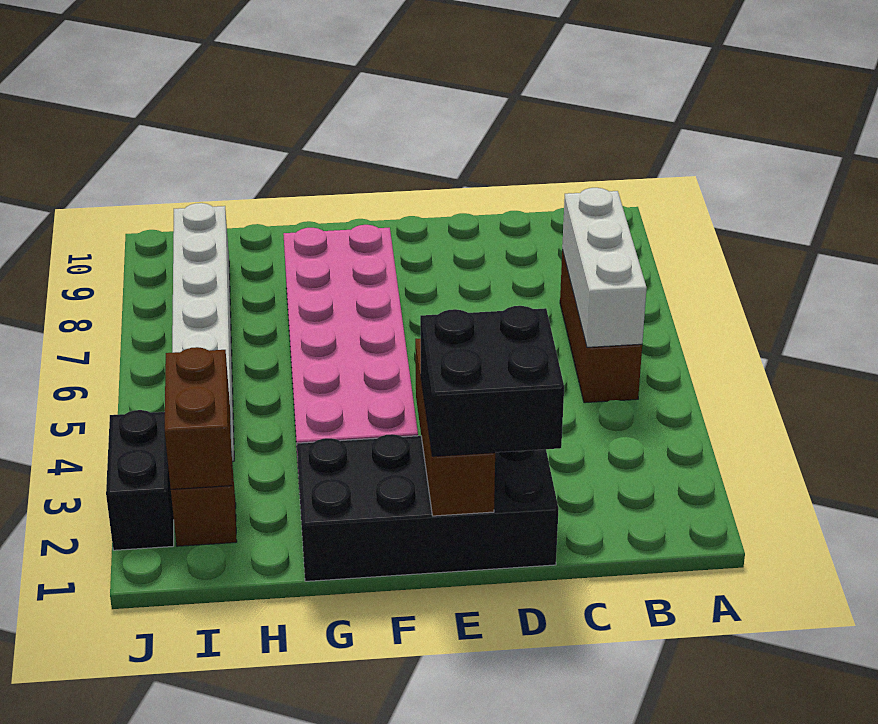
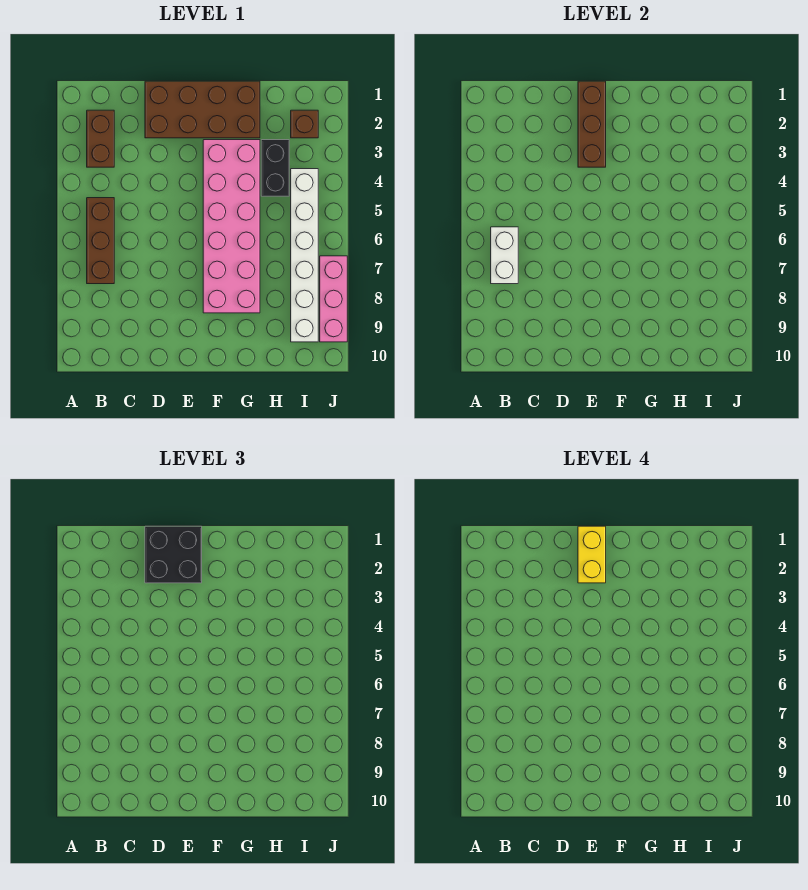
white 1x3 brick [562,188,647,347] -> white 1x2 brick [491,227,518,284]
black 2x4 brick [297,434,559,581] -> brown 2x4 brick [145,81,260,138]
none -> yellow 1x2 brick [578,526,606,583]
brown 1x2 brick [165,347,232,489] -> brown 1x2 brick moved to [87,110,114,167]
black 1x2 brick [106,410,174,550] -> black 1x2 brick moved to [261,140,289,196]
none -> pink 1x3 brick [320,256,347,342]

